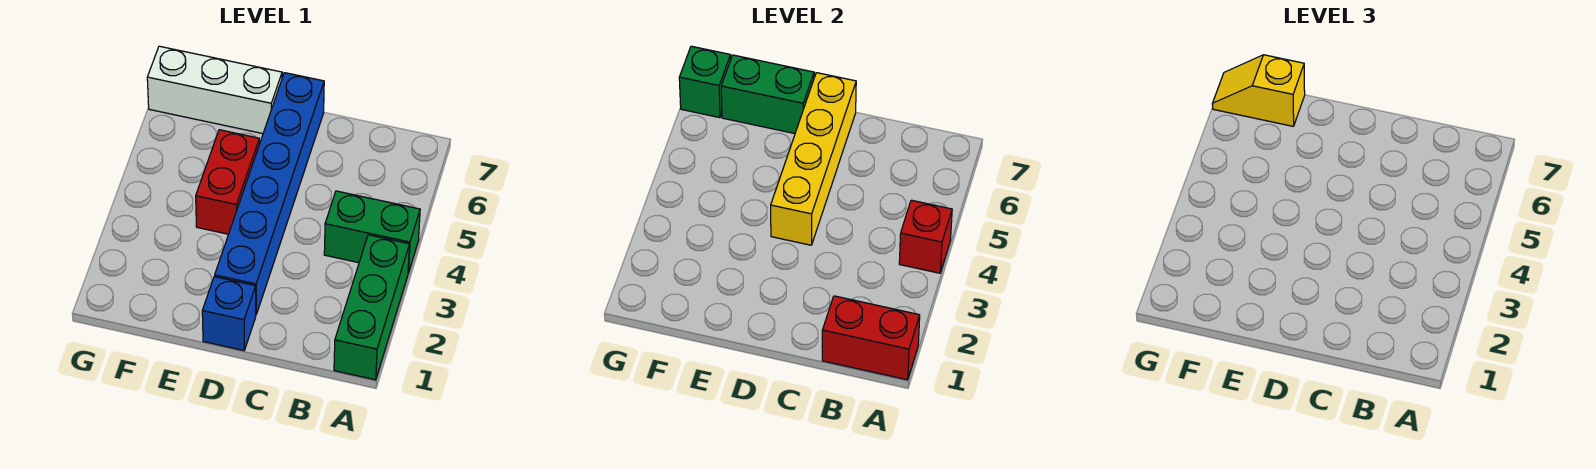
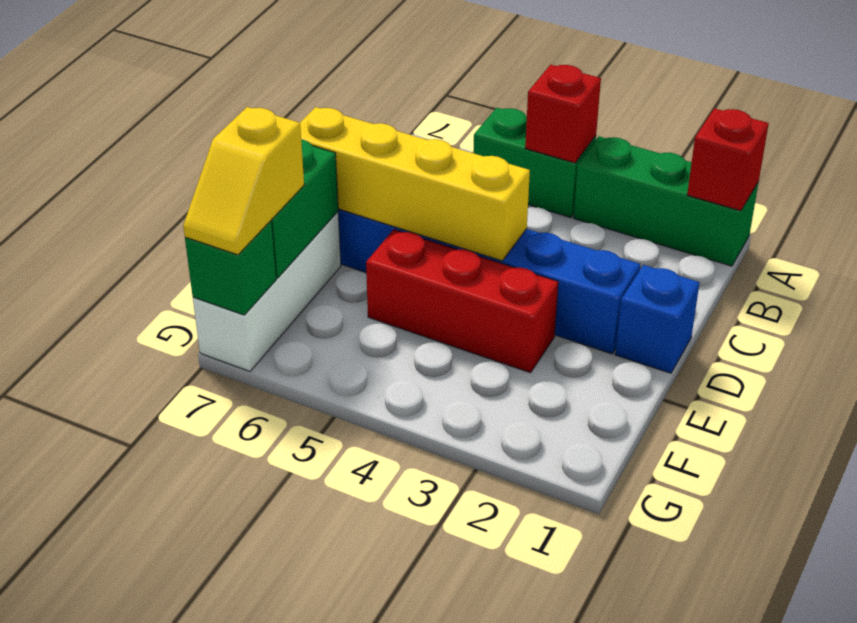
red 1x2 brick [822,296,920,380] -> red 1x1 brick [687,108,769,211]
green 1x2 brick [324,191,420,273] -> green 1x2 brick turned to [473,108,596,218]
red 1x2 brick [196,130,259,234] -> red 1x3 brick [366,229,558,373]

